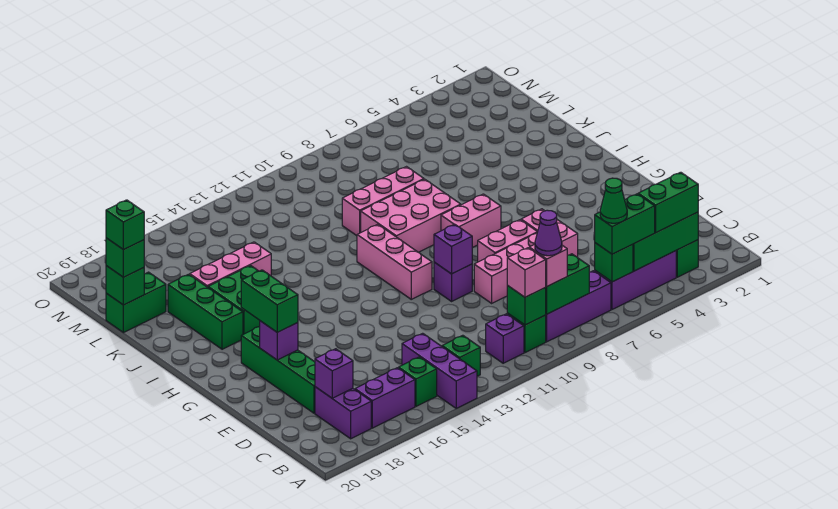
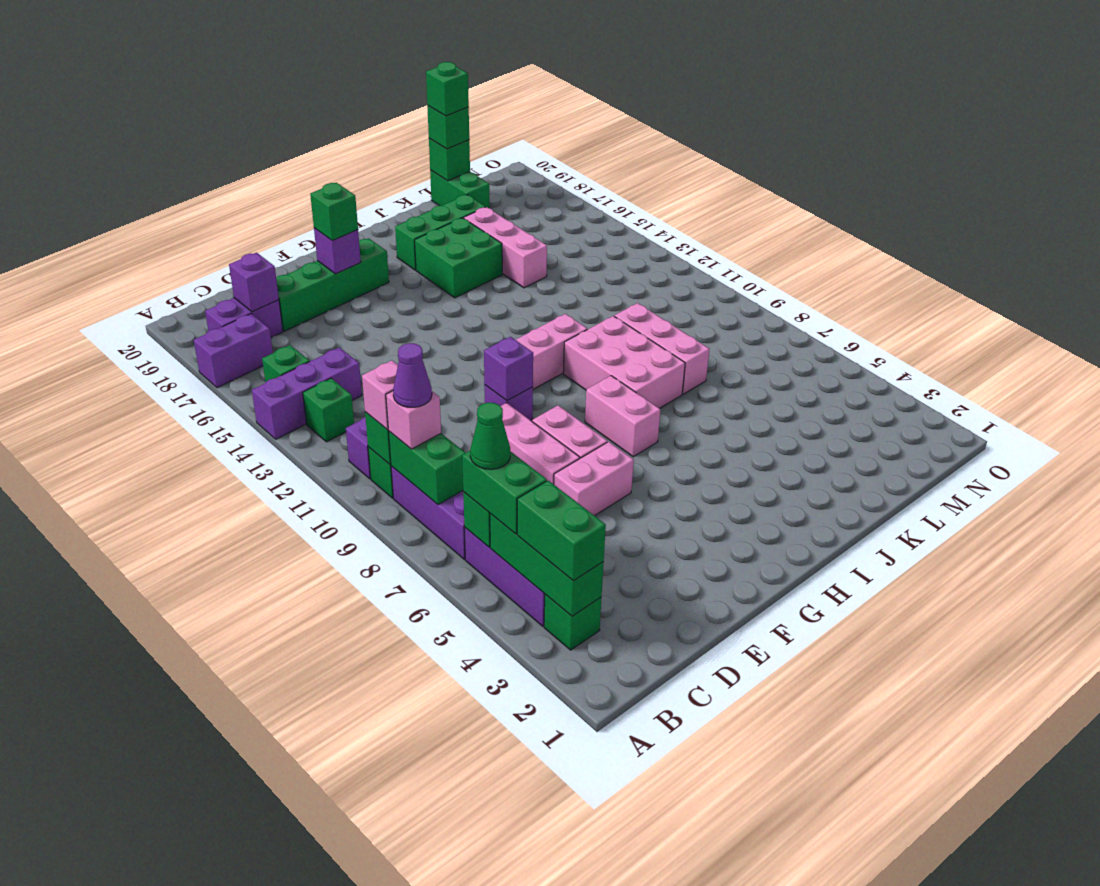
purple 1x2 brick [355,368,415,428] -> purple 1x2 brick turned to [194,314,273,388]
green 1x2 brick [241,270,298,332] -> green 1x1 brick [310,183,358,241]

